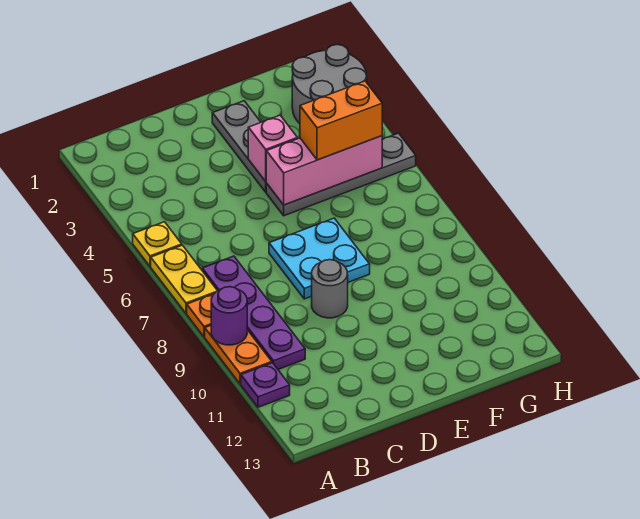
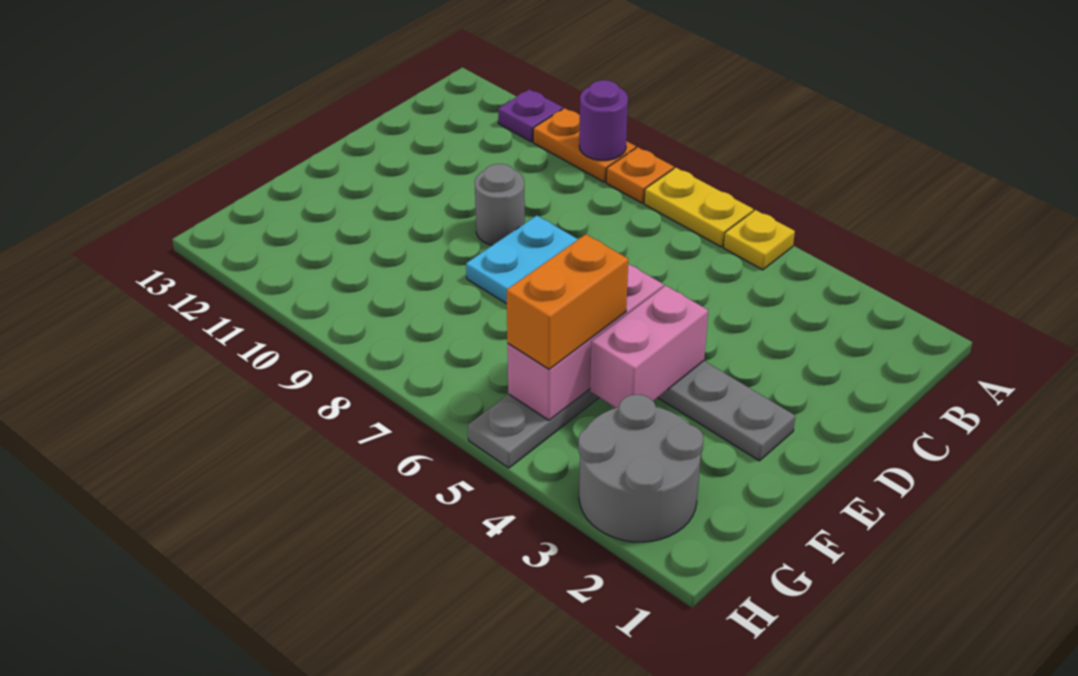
purple 1x4 plate [202,256,305,369] -> none
pink 1x1 brick [248,115,297,181] -> pink 1x2 brick [590,286,708,408]

